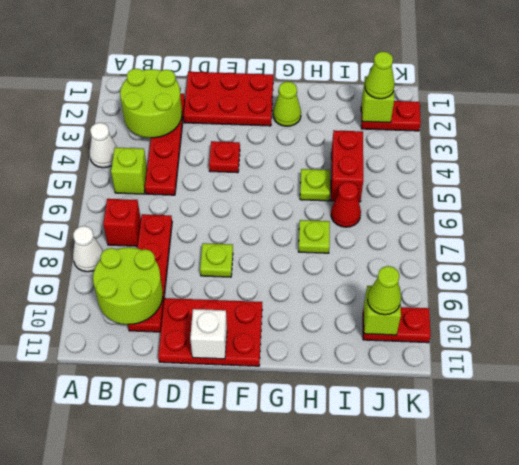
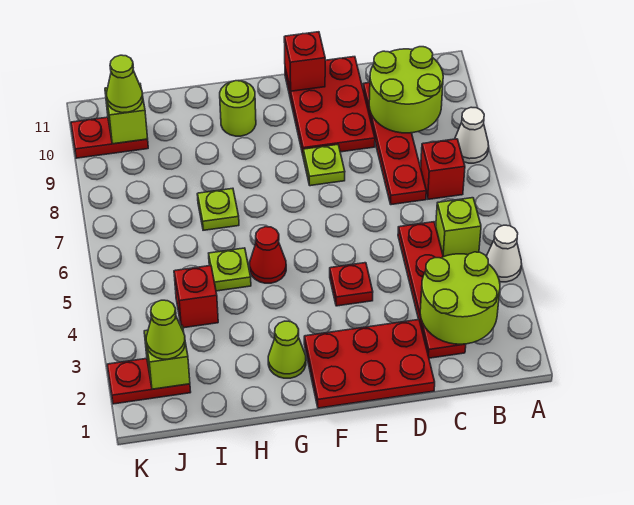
red 2x3 plate [158,298,262,366] -> red 2x3 plate turned to [285,57,375,154]
white 1x1 brick [190,309,227,359] -> red 1x1 brick [284,32,325,91]
none -> lime 1x1 round brick [220,81,256,136]
red 1x2 brick [331,130,363,202] -> red 1x1 brick [174,266,218,328]
red 1x1 cone [331,182,361,227] -> red 1x1 cone moved to [250,227,286,283]

